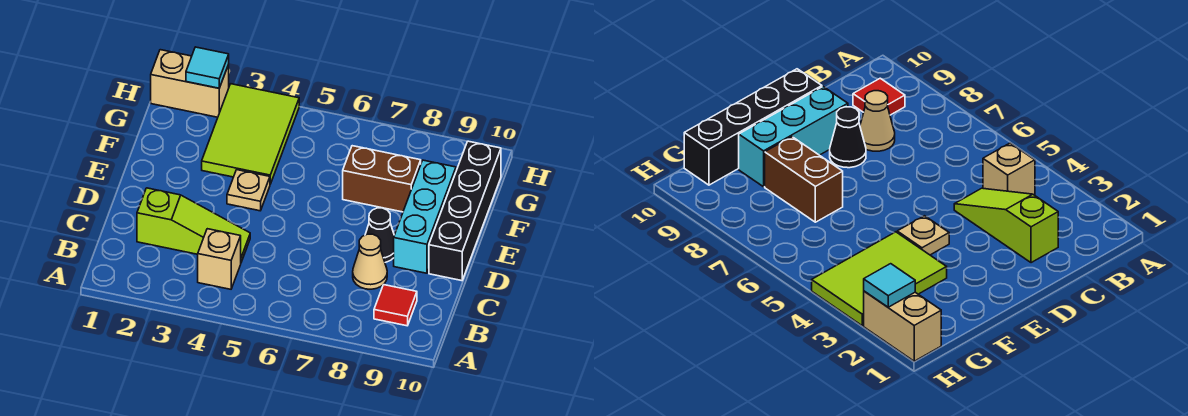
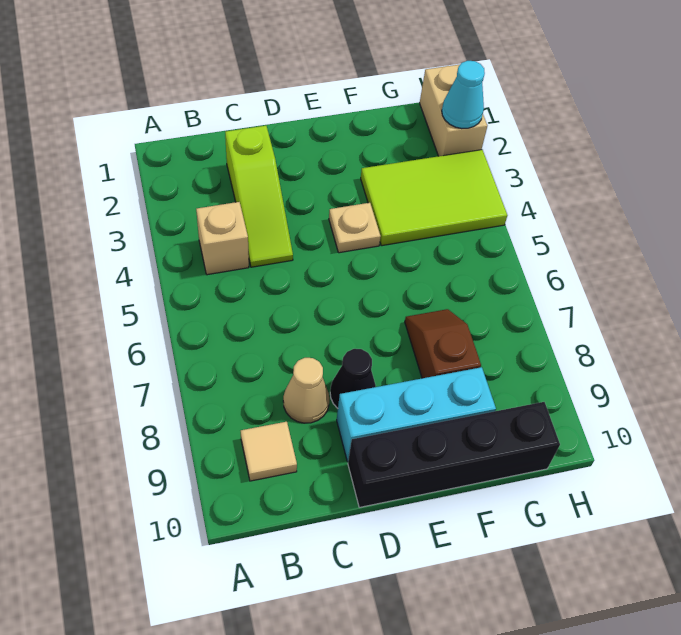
red 1x1 tile [374,285,417,326] -> tan 1x1 tile [241,422,297,481]
brown 1x2 brick [343,146,421,212] -> brown 1x2 slope [405,309,481,378]
cyan 1x1 tile [186,47,229,88] -> cyan 1x1 cone [442,61,485,129]

